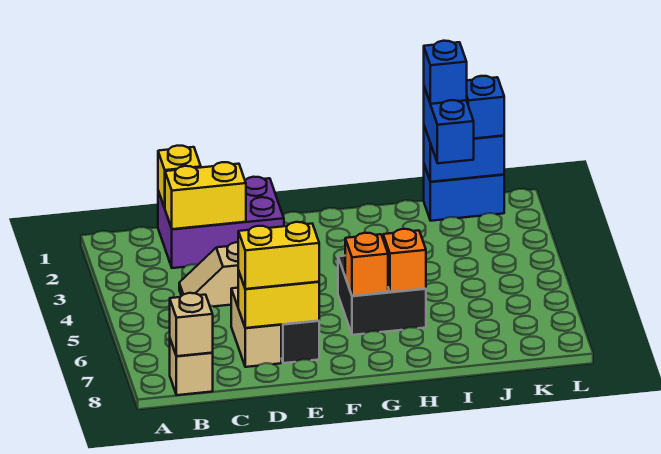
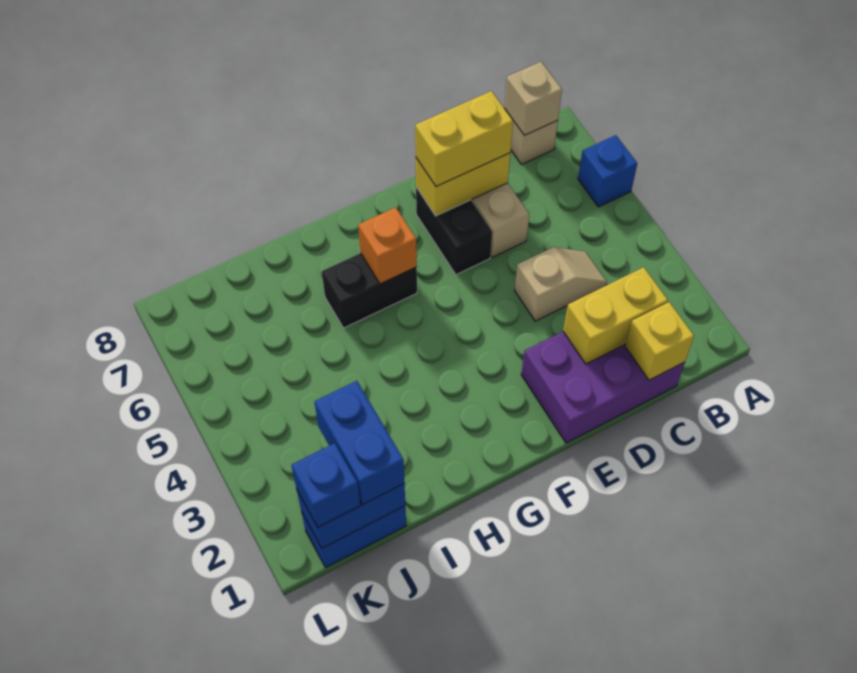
black 2x2 brick [338,256,426,335] -> black 1x2 brick [322,253,417,328]
orange 1x1 brick [383,229,426,292] -> none
blue 1x1 brick [424,41,467,104] -> blue 1x1 brick moved to [578,135,637,207]

